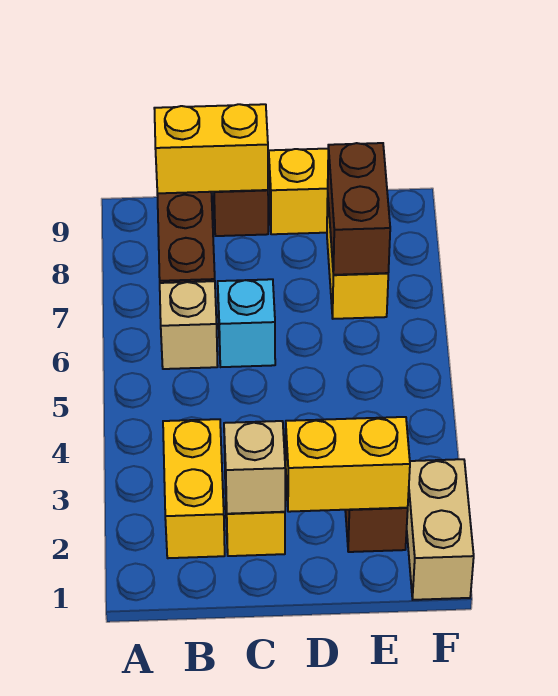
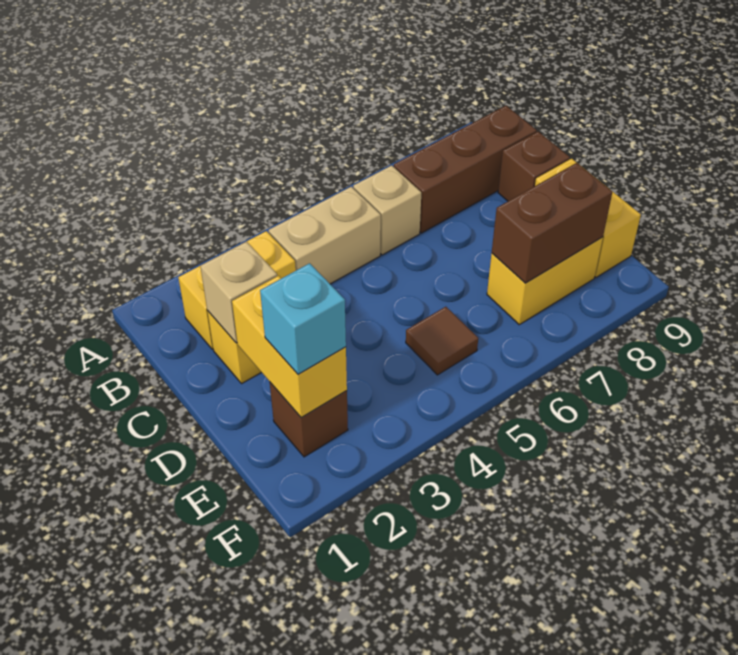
yellow 1x2 brick [154,104,268,193] -> none
cyan 1x1 brick [218,279,275,367] -> cyan 1x1 brick moved to [260,263,346,374]
none -> brown 1x1 tile [406,307,478,375]
tan 1x2 brick [407,459,474,600] -> tan 1x2 brick moved to [269,187,381,284]

